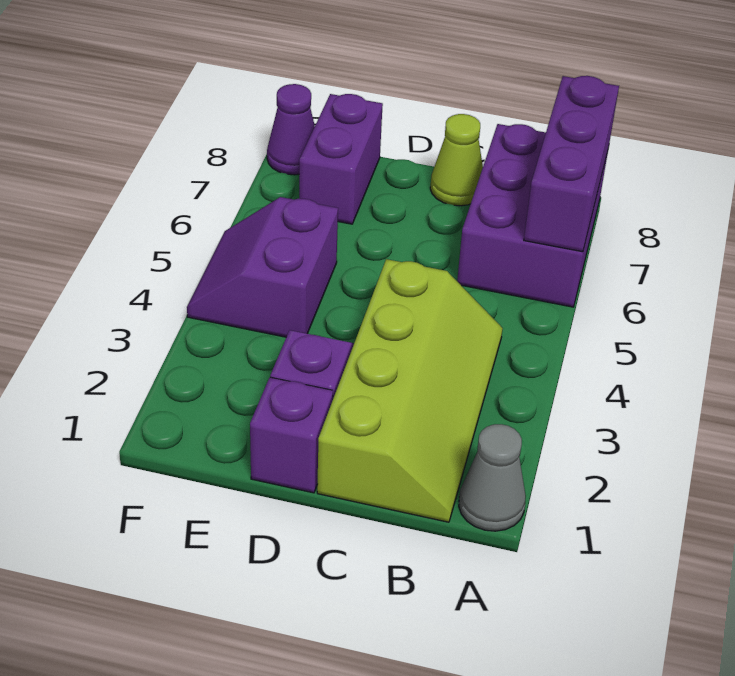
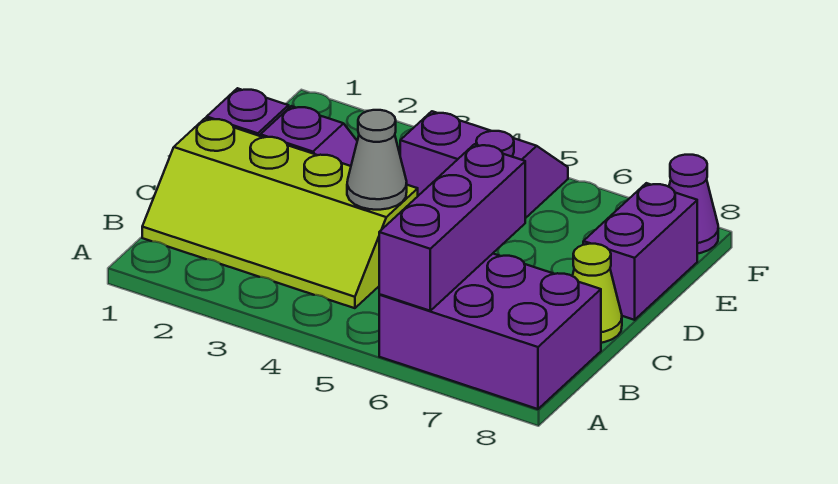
grey 1x1 cone [459,424,526,531] -> grey 1x1 cone moved to [347,110,407,210]
purple 1x3 brick [524,76,619,252] -> purple 1x3 brick turned to [379,144,525,311]
purple 1x2 brick [299,94,383,224] -> purple 1x2 brick turned to [583,183,697,320]

